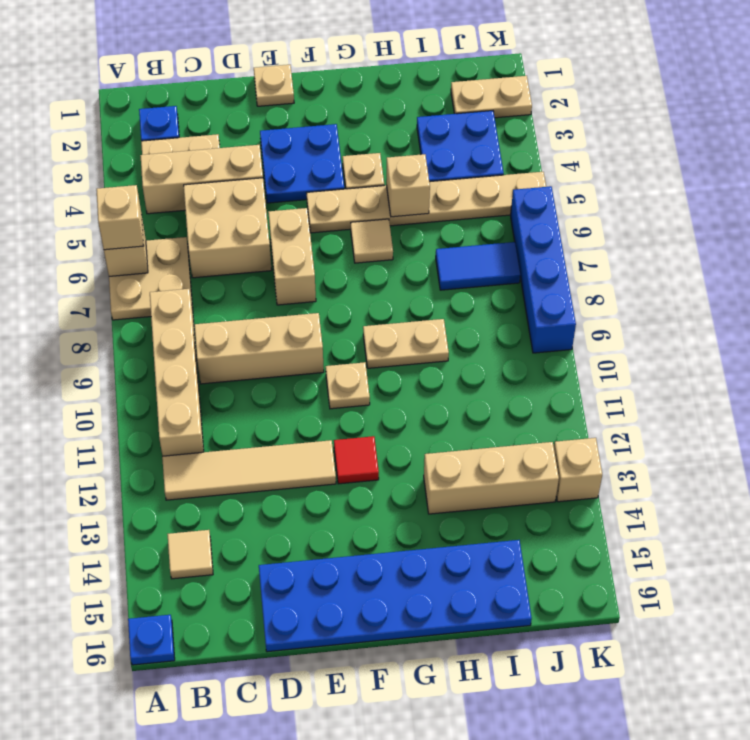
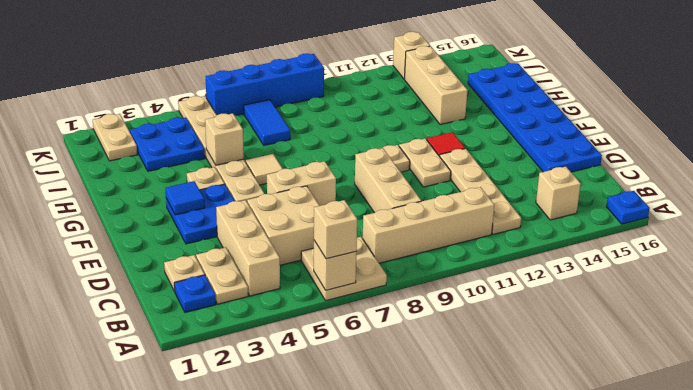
tan 1x4 tile [162,440,336,500] -> tan 1x4 plate [439,149,521,234]
tan 1x1 tile [168,530,213,579] -> tan 1x1 brick [536,167,581,220]
tan 1x1 plate [254,65,294,106] -> tan 1x1 plate moved to [164,255,205,291]
none -> blue 1x1 tile [165,181,205,215]
tan 1x2 plate [363,319,449,368] -> tan 1x2 plate moved to [399,139,451,187]

